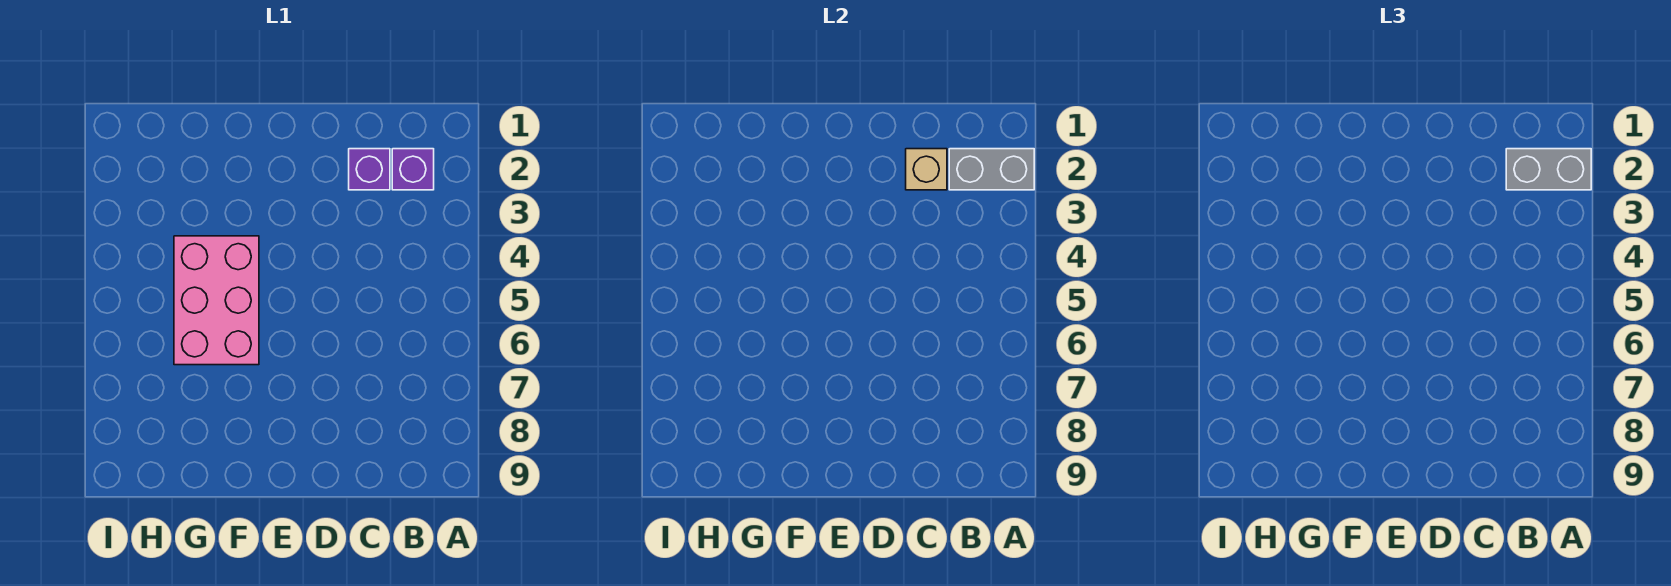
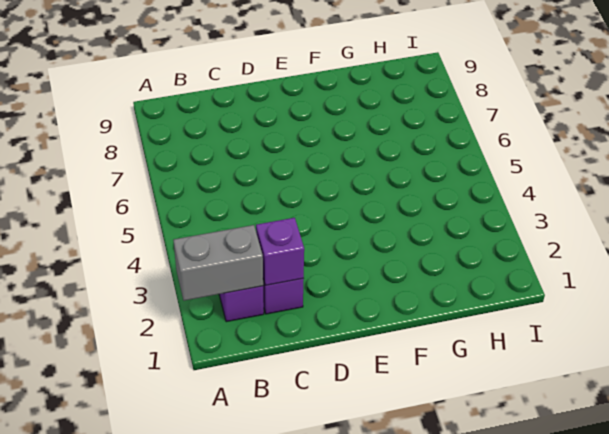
grey 1x2 brick [1506,149,1591,190] -> none
tan 1x1 brick [906,149,947,190] -> purple 1x1 brick [256,218,304,285]
pink 2x3 brick [174,236,259,365] -> none

